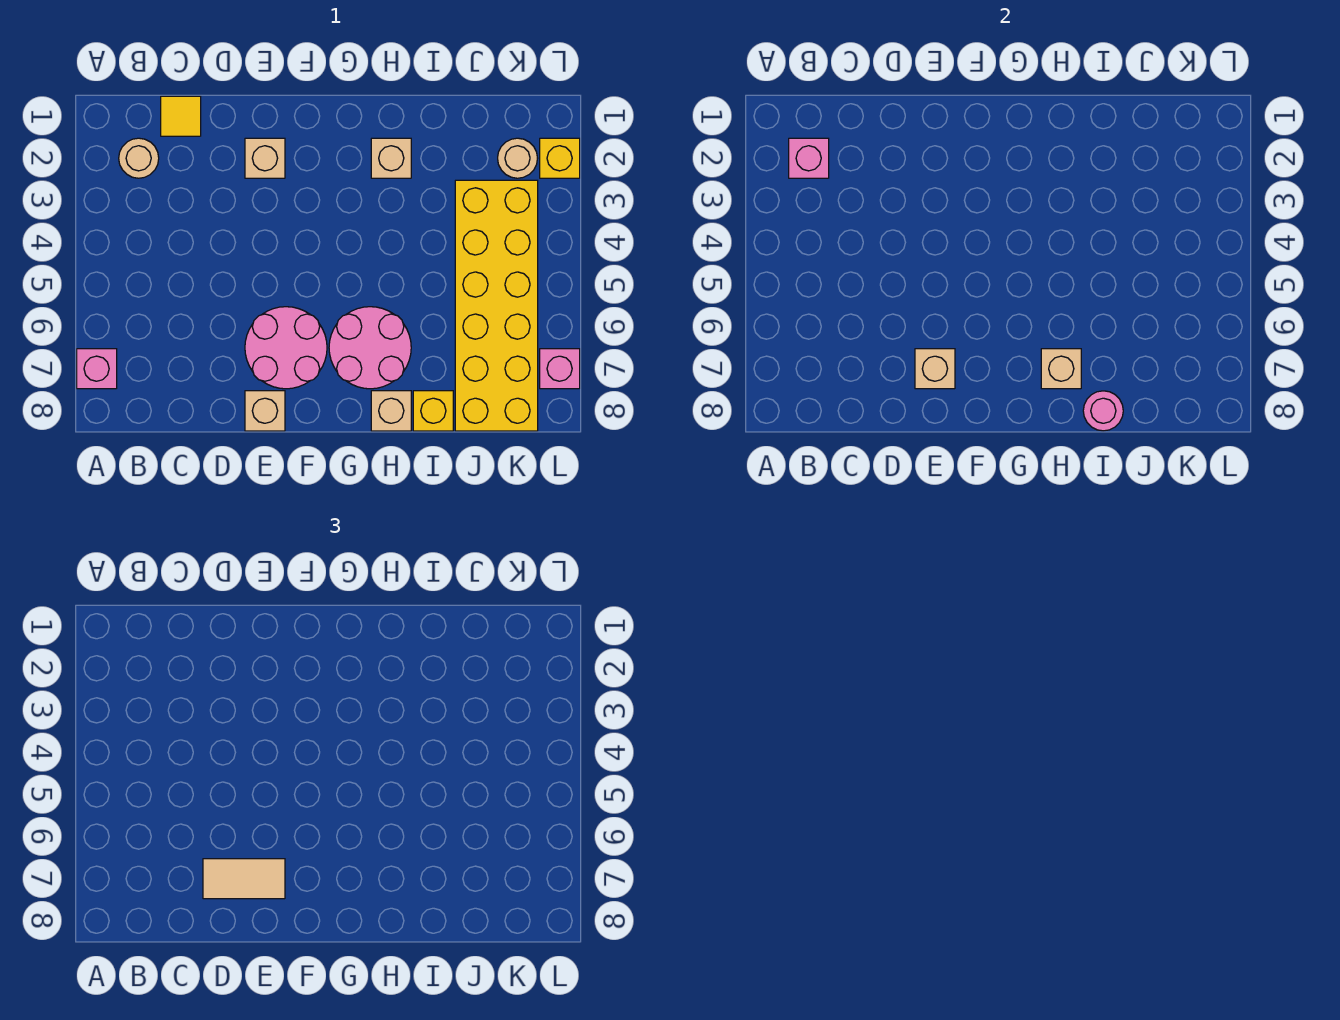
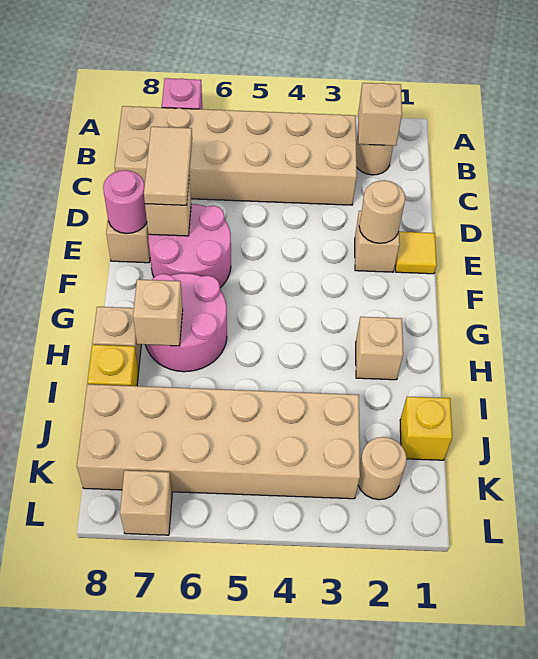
pink 1x1 brick [789,138,829,178] -> tan 1x1 brick [358,83,402,146]
none -> tan 2x6 brick [115,106,357,205]
yellow 1x1 tile [161,96,201,136] -> yellow 1x1 tile moved to [395,232,437,274]
none -> tan 1x1 round brick [359,180,405,243]
pink 1x1 round brick [1083,391,1123,431] -> pink 1x1 round brick moved to [103,170,147,234]
yellow 2x6 brick [455,180,538,431] -> tan 2x6 brick [77,384,360,499]
yellow 1x1 brick [540,138,580,178] -> yellow 1x1 brick moved to [400,397,452,460]
pink 1x1 brick [540,349,580,389] -> tan 1x1 brick [120,470,172,535]

